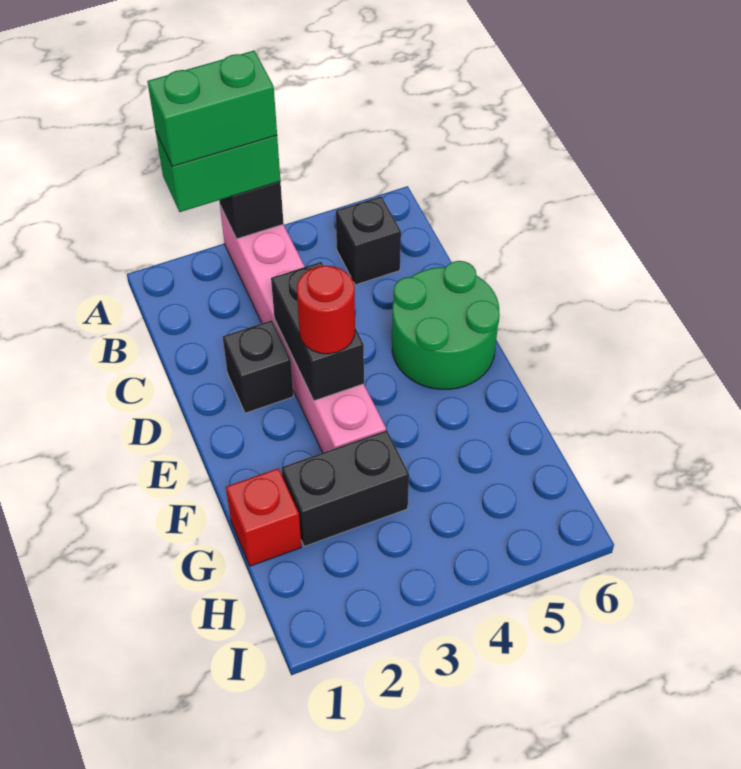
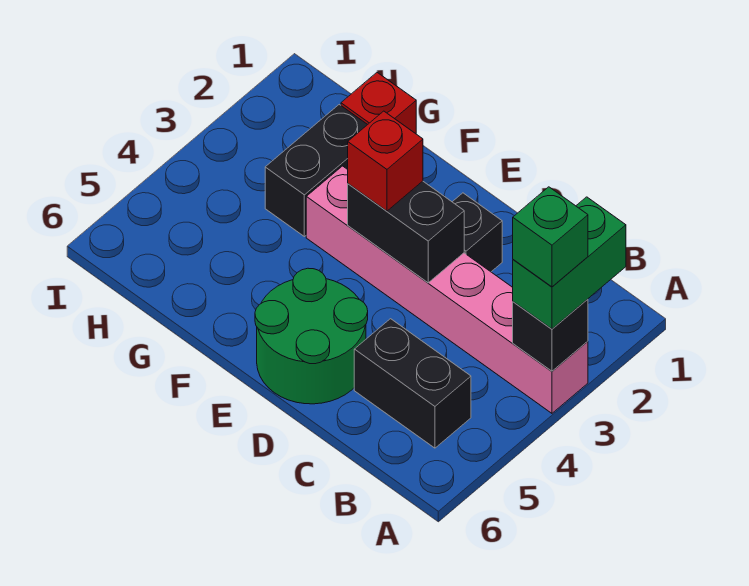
green 1x2 brick [147,51,277,166] -> green 1x1 brick [513,187,588,287]
black 1x1 brick [336,196,401,285] -> black 1x2 brick [354,319,471,448]
red 1x1 round brick [297,266,355,354] -> red 1x1 brick [348,111,423,211]

